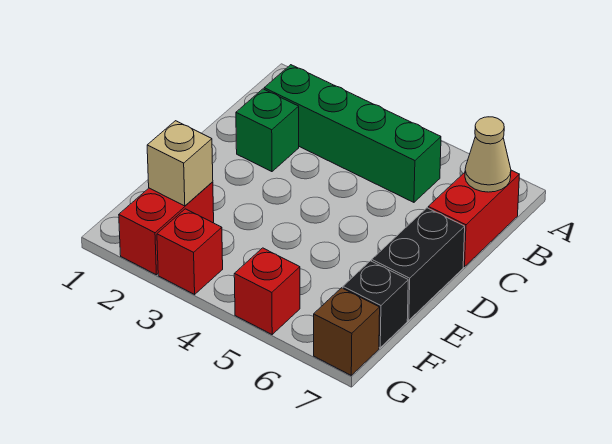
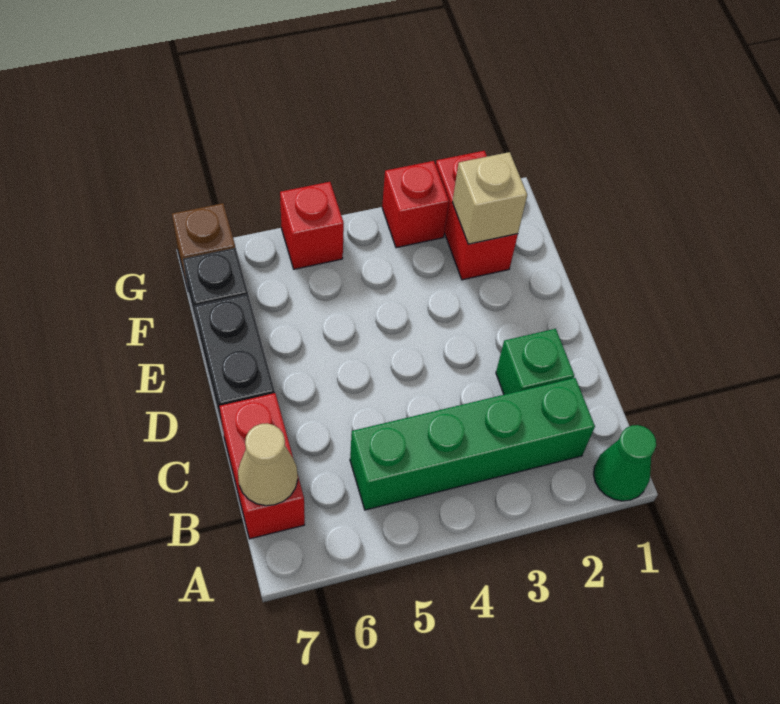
none -> green 1x1 cone [594,425,656,501]

